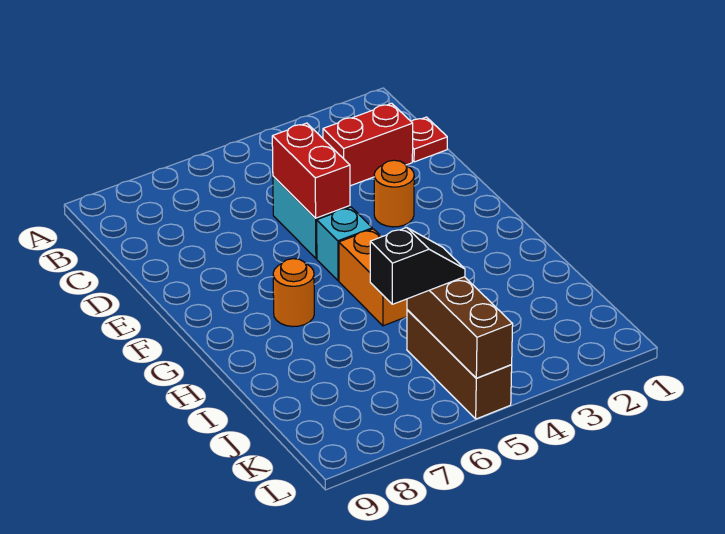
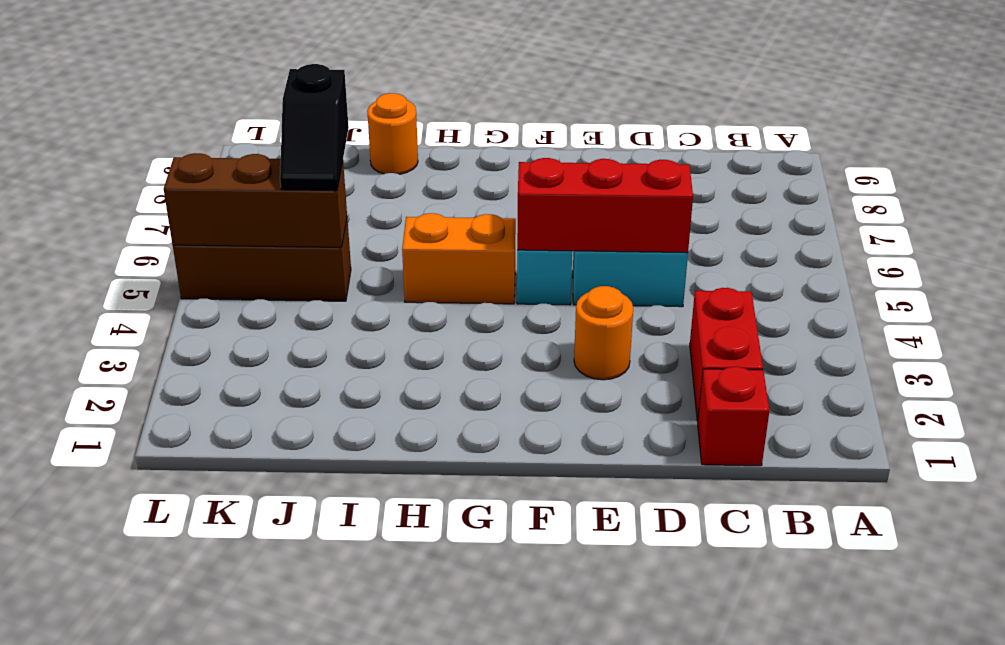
red 1x1 plate [411,117,447,162] -> red 1x1 brick [698,367,769,466]
red 1x2 brick [272,123,350,218] -> red 1x3 brick [517,158,693,253]
orange 1x1 round brick [273,259,314,327] -> orange 1x1 round brick moved to [367,93,418,174]

